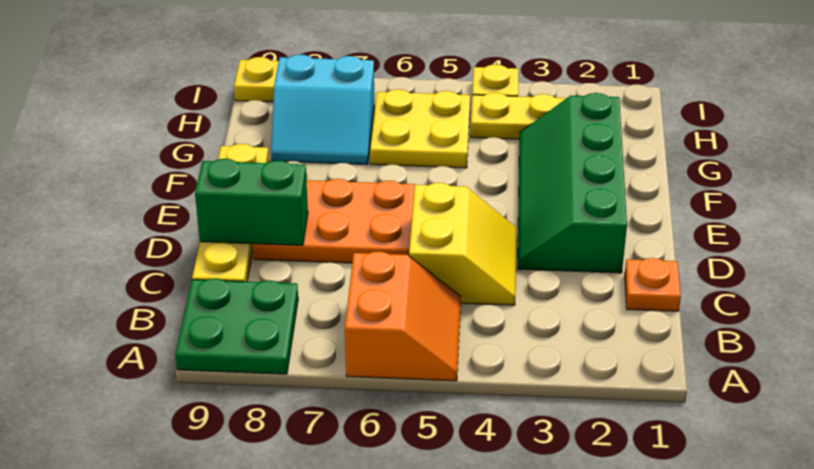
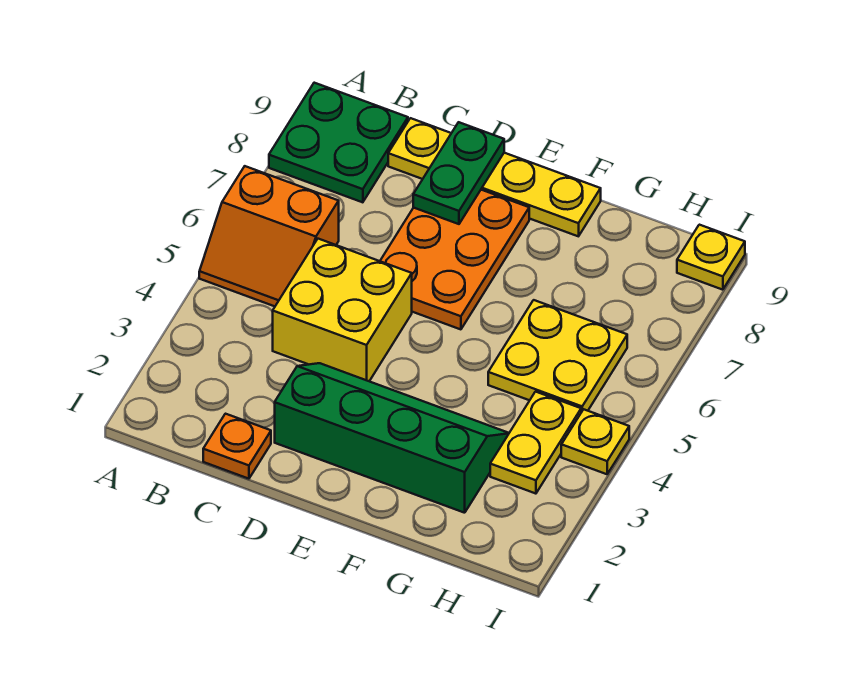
yellow 2x2 slope [409,183,516,305] -> yellow 2x2 brick [273,239,412,381]
green 1x2 brick [195,159,308,245] -> green 1x2 plate [413,122,504,224]
cyan 2x2 slope [271,55,375,165] -> none

